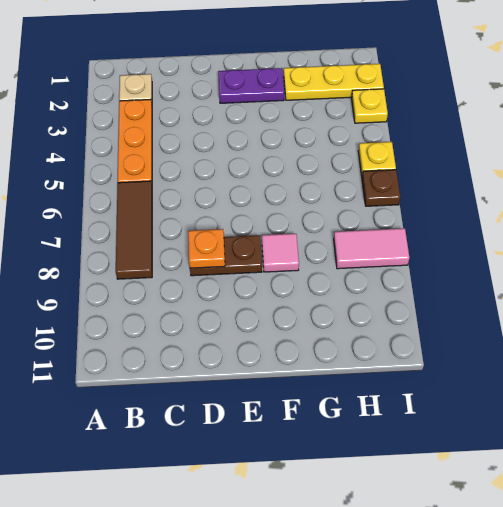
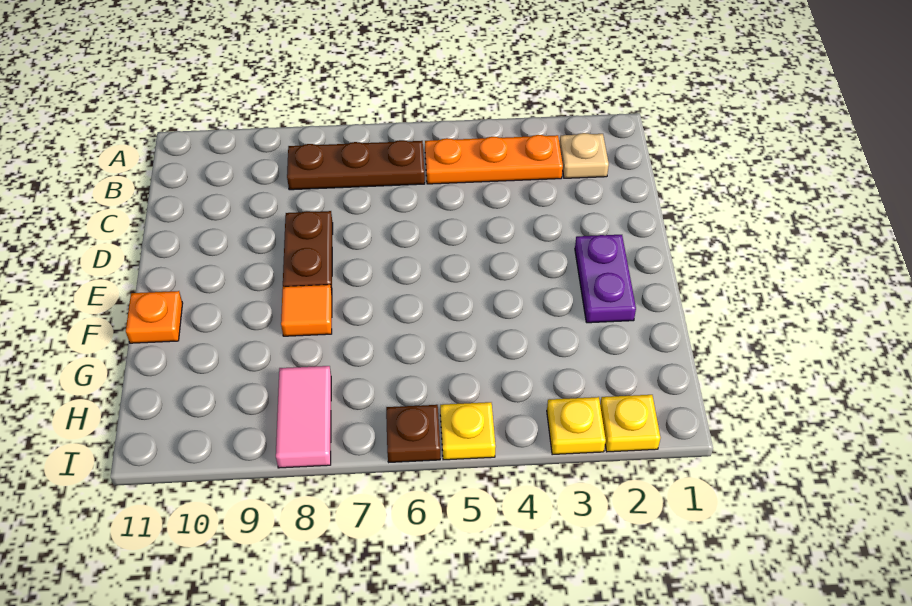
brown 1x3 tile [116,181,152,279] -> brown 1x3 plate [287,140,425,190]
orange 1x1 plate [188,229,225,268] -> orange 1x1 plate moved to [126,291,183,343]
pink 1x1 tile [262,234,299,272] -> orange 1x1 tile [281,285,332,336]
yellow 1x3 plate [284,64,384,100] -> yellow 1x1 plate [600,395,661,452]

